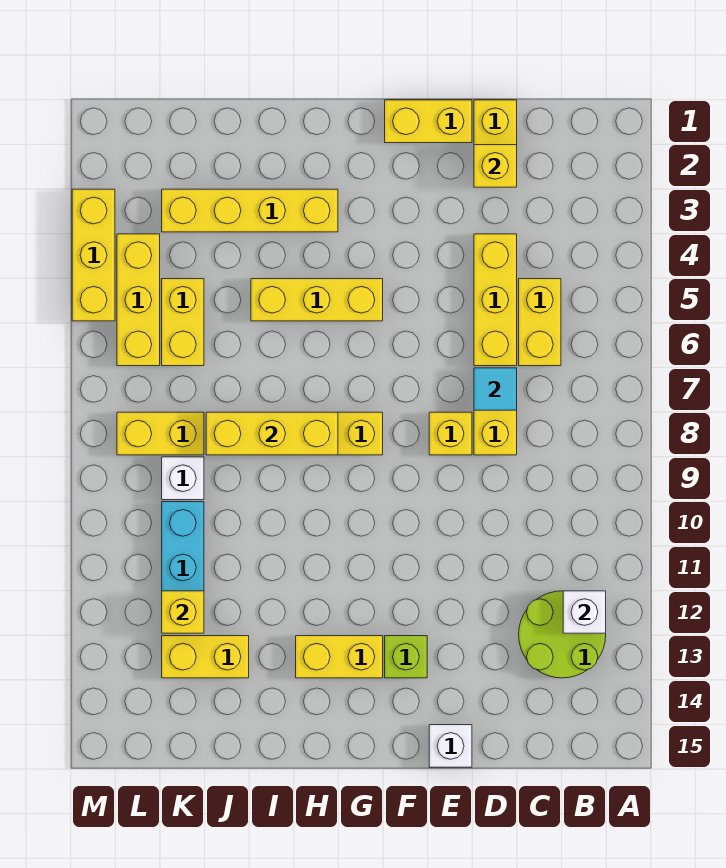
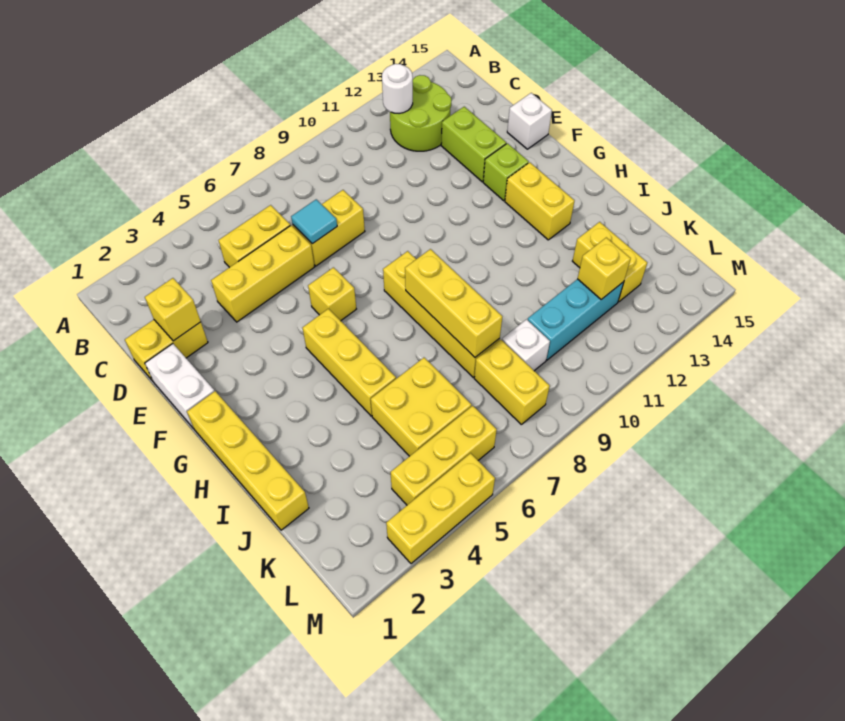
white 1x1 brick [563,591,606,633] -> white 1x1 round brick [382,64,413,113]
none -> lime 1x2 brick [441,107,506,182]
yellow 1x2 brick [385,100,472,143] -> white 1x2 brick [145,344,214,429]
yellow 1x1 brick [429,412,472,455] -> yellow 1x1 brick moved to [308,267,356,321]
yellow 1x4 brick [162,189,338,232] -> yellow 1x4 brick moved to [187,391,309,530]
yellow 1x2 brick [162,279,204,366] -> yellow 2x2 brick [371,358,471,456]

